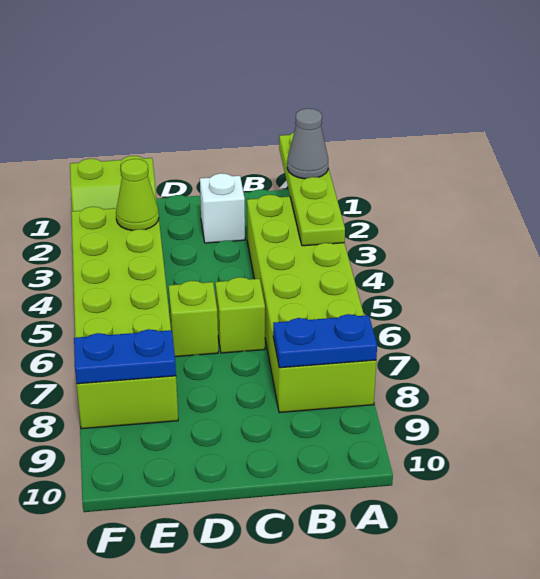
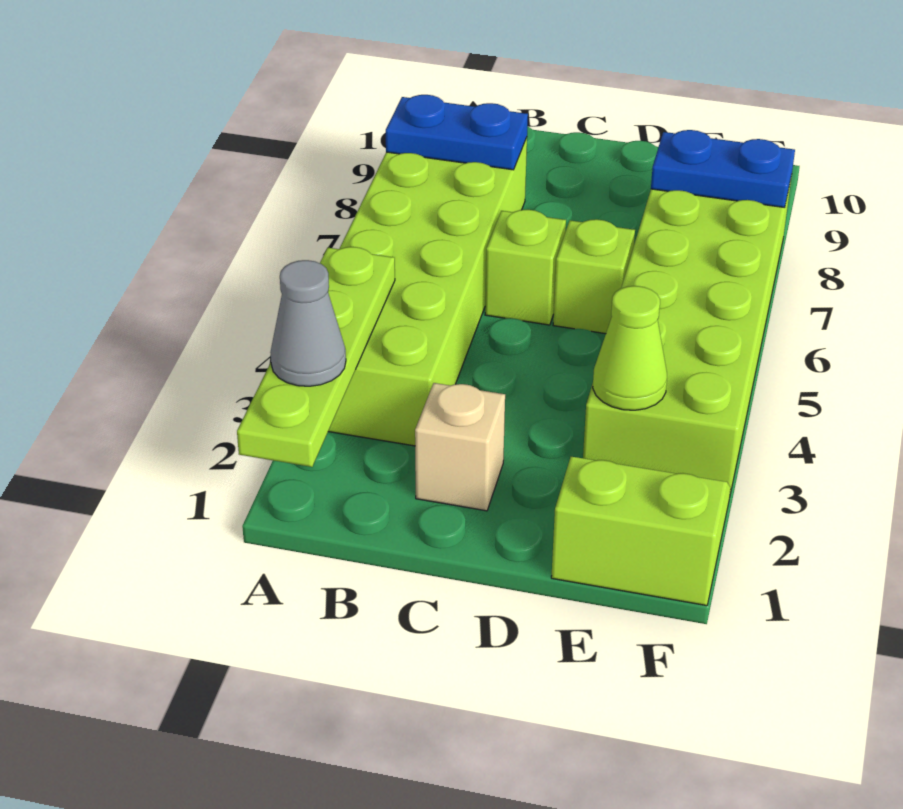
white 1x1 brick [200,173,245,243] -> tan 1x1 brick [415,383,505,511]

